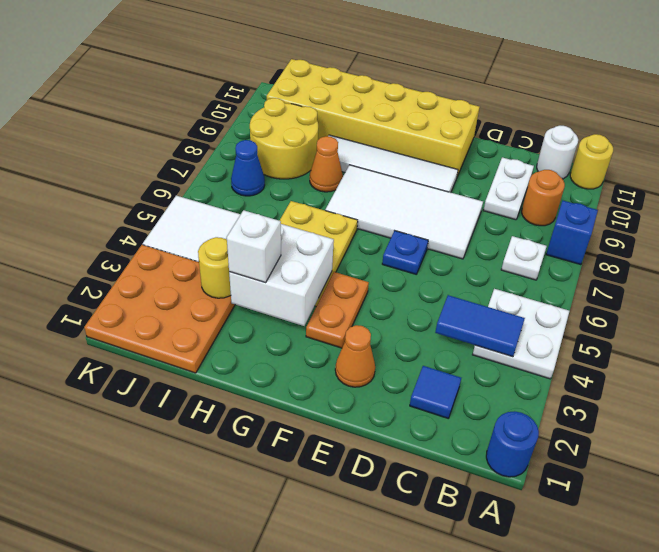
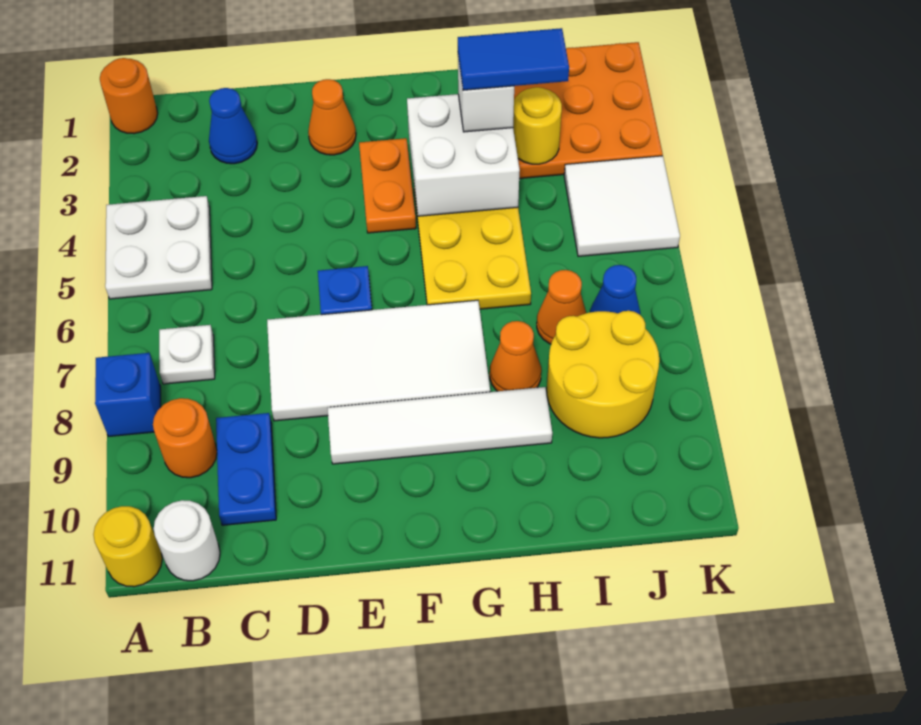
blue 1x1 round brick [486,411,539,477] -> orange 1x1 round brick [100,58,158,134]
blue 1x2 tile [435,295,525,357] -> blue 1x2 tile moved to [458,28,569,90]
blue 1x1 tile [410,366,461,418] -> blue 1x1 cone [209,88,257,164]
white 1x2 plate [483,157,534,220] -> blue 1x2 plate [216,413,276,525]
yellow 2x6 brick [267,59,479,177] -> none
none -> orange 1x1 cone [537,270,586,344]

